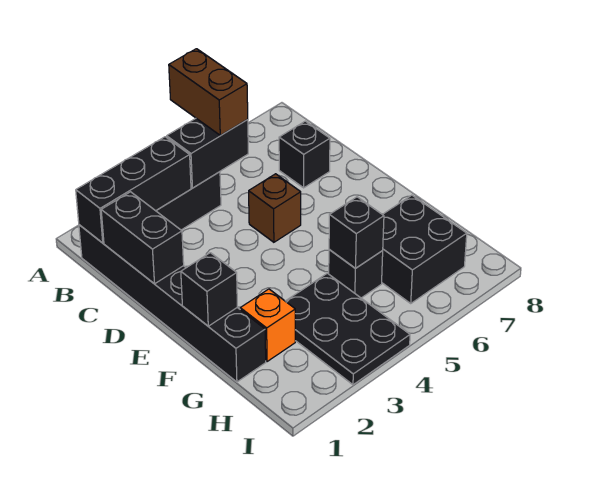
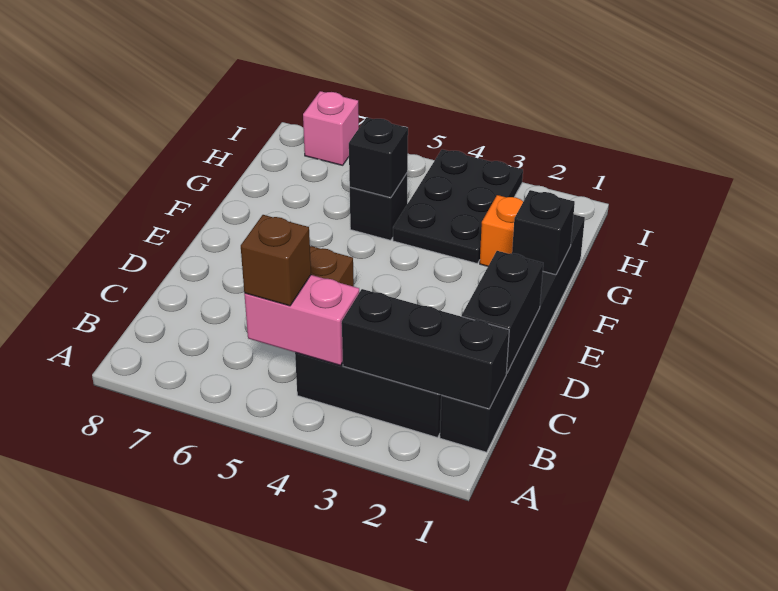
brown 1x2 brick [169,49,248,135] -> brown 1x1 brick [241,215,311,306]
black 1x2 brick [167,118,248,188] -> pink 1x2 brick [244,275,359,365]
black 1x1 brick [279,121,330,188] -> none
black 2x2 brick [382,195,467,303] -> none
none -> pink 1x1 brick [303,91,359,165]

